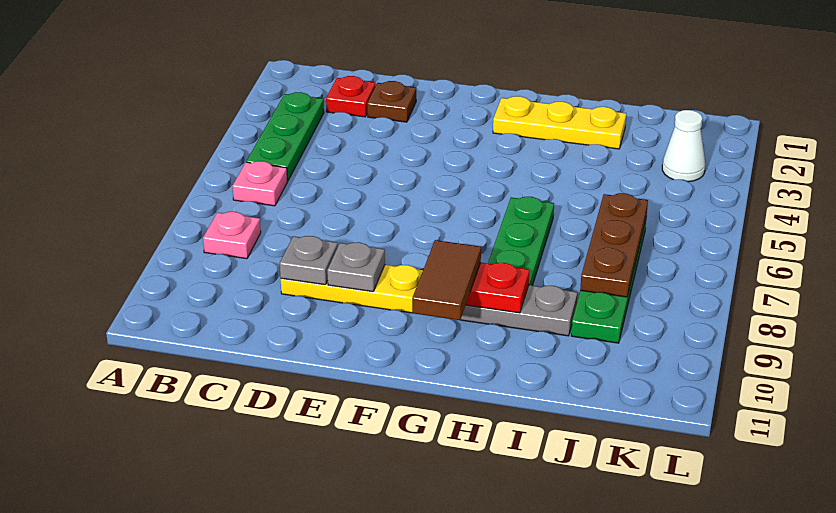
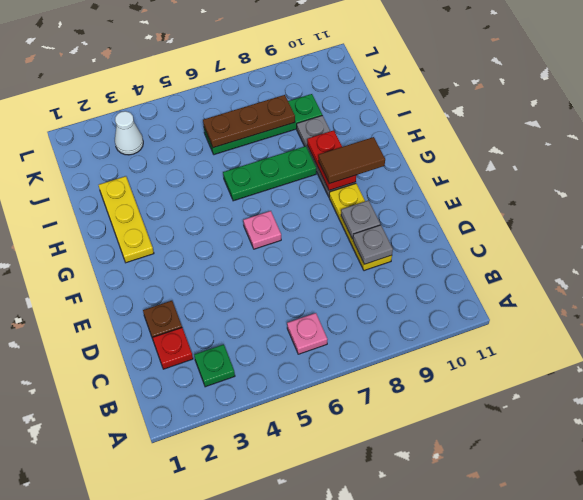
green 1x3 plate [246,92,324,181] -> green 1x1 plate [194,344,235,387]
pink 1x1 plate [203,212,261,259] -> pink 1x1 plate moved to [243,211,281,249]

